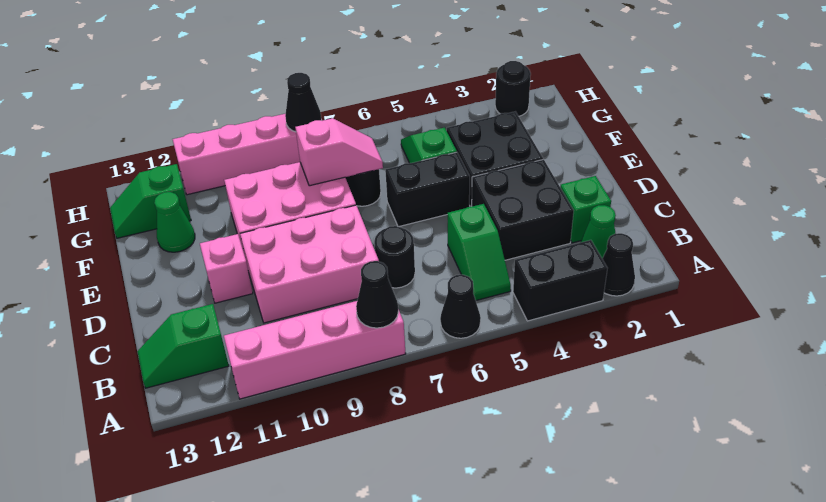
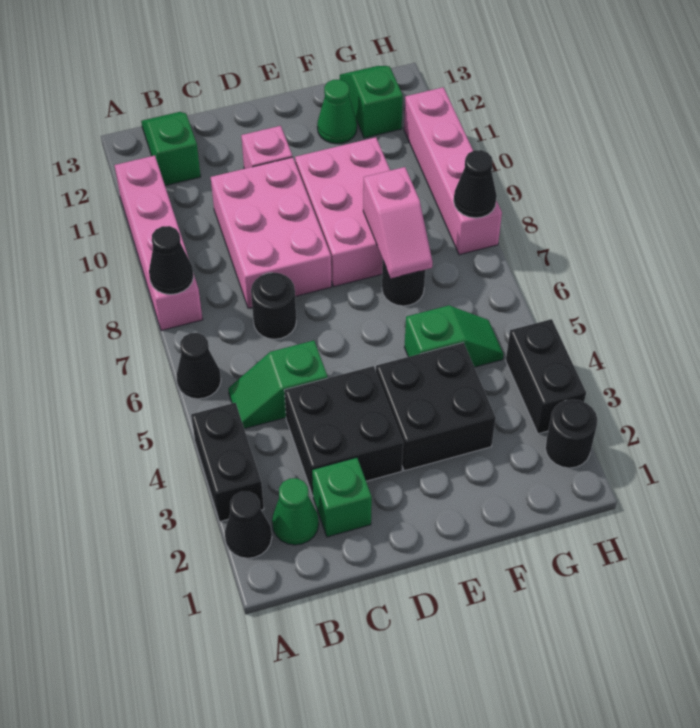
black 1x2 brick [385,152,470,227] -> black 1x2 brick moved to [506,319,586,434]

